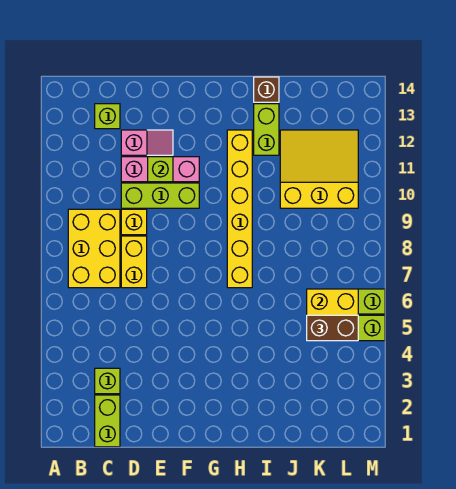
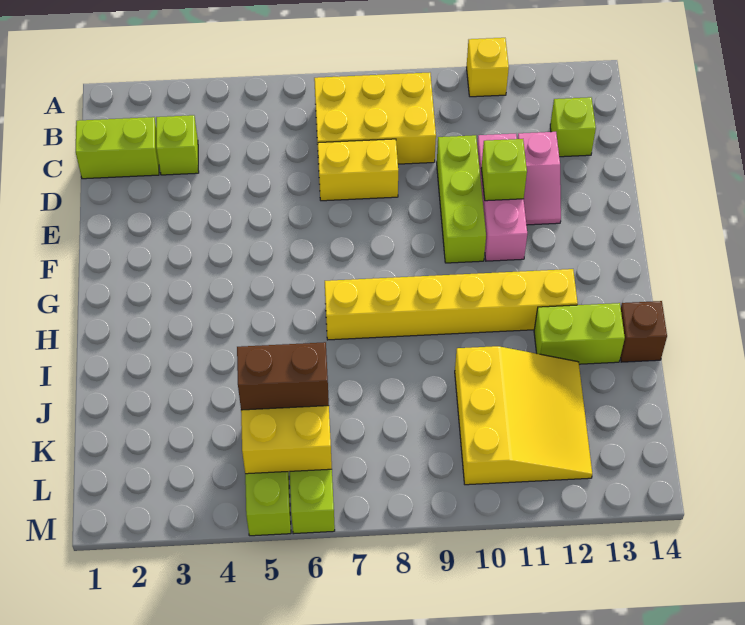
yellow 1x1 brick [121,209,147,235] -> yellow 1x1 brick moved to [467,38,509,97]
brown 1x2 brick [307,315,358,341] -> brown 1x2 brick turned to [237,342,329,410]

